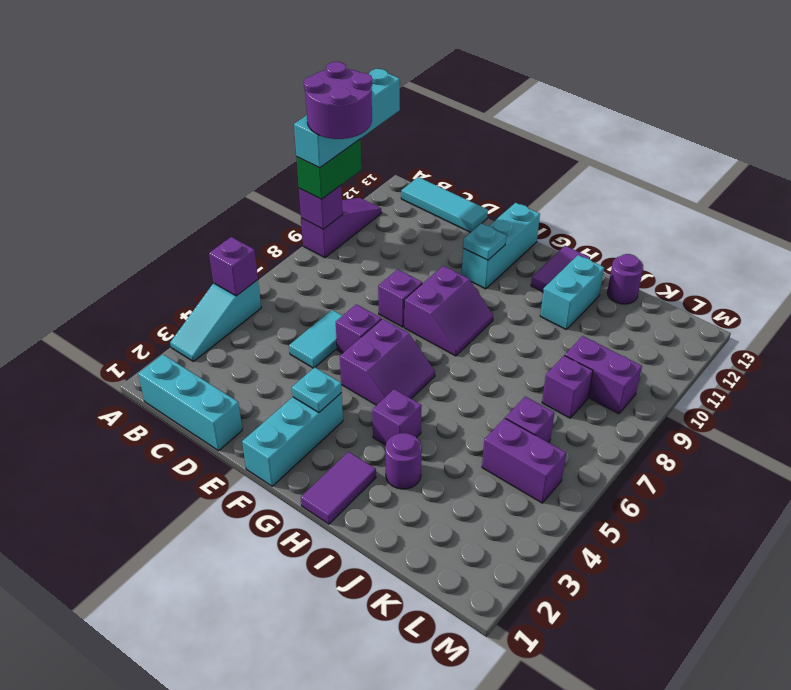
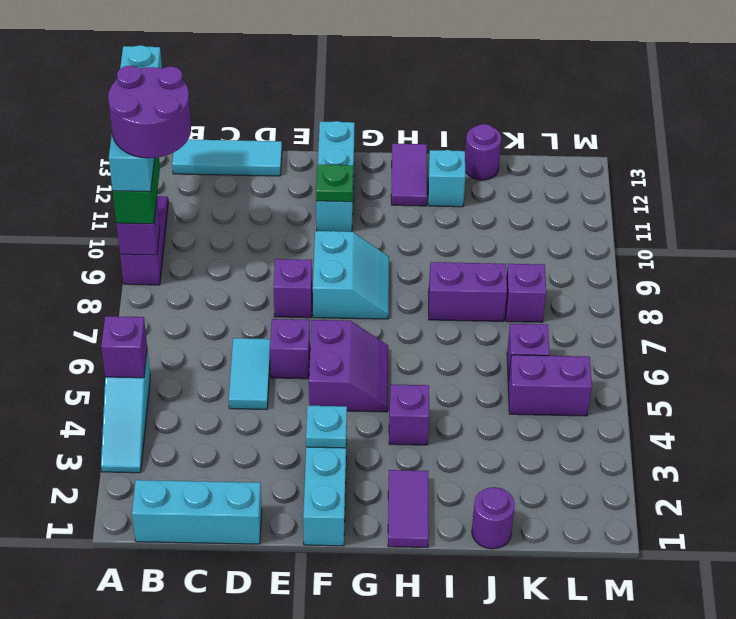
purple 2x2 slope [404,266,493,356] -> cyan 2x2 slope [313,231,389,319]
cyan 1x1 plate [463,223,506,260] -> green 1x1 plate [316,164,353,202]
purple 1x1 round brick [385,433,422,489] -> purple 1x1 round brick moved to [472,487,515,549]
cyan 1x2 brick [540,255,604,330] -> cyan 1x1 brick [428,150,465,207]
purple 1x2 brick [565,336,642,414] -> purple 1x2 brick moved to [429,262,507,321]

